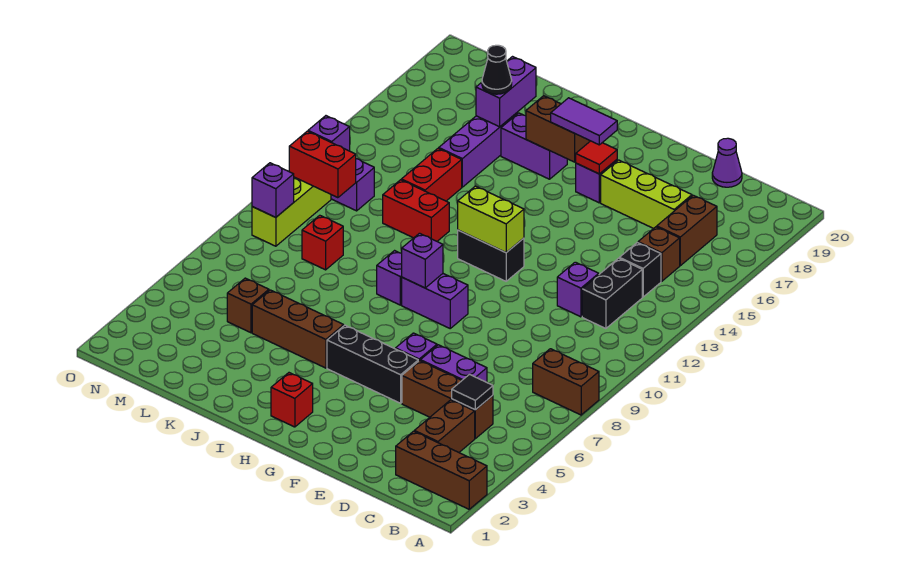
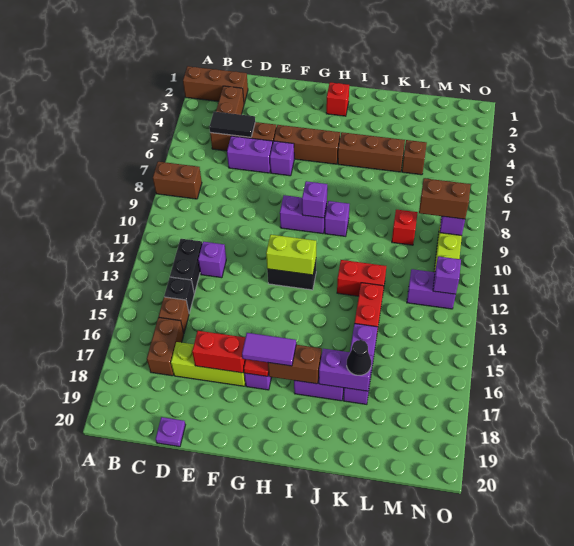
black 1x1 tile [452,375,493,410] -> black 1x2 tile [209,112,255,137]
purple 1x1 cone [712,138,742,187] -> purple 1x1 plate [156,417,185,447]
black 1x3 brick [327,325,418,403] -> brown 1x3 brick [274,125,340,164]
purple 1x2 brick [476,57,536,127] -> purple 1x2 brick turned to [319,349,373,391]
none -> brown 1x2 brick [419,178,471,219]
red 1x2 brick [289,131,356,198] -> red 1x2 brick moved to [192,331,246,373]

